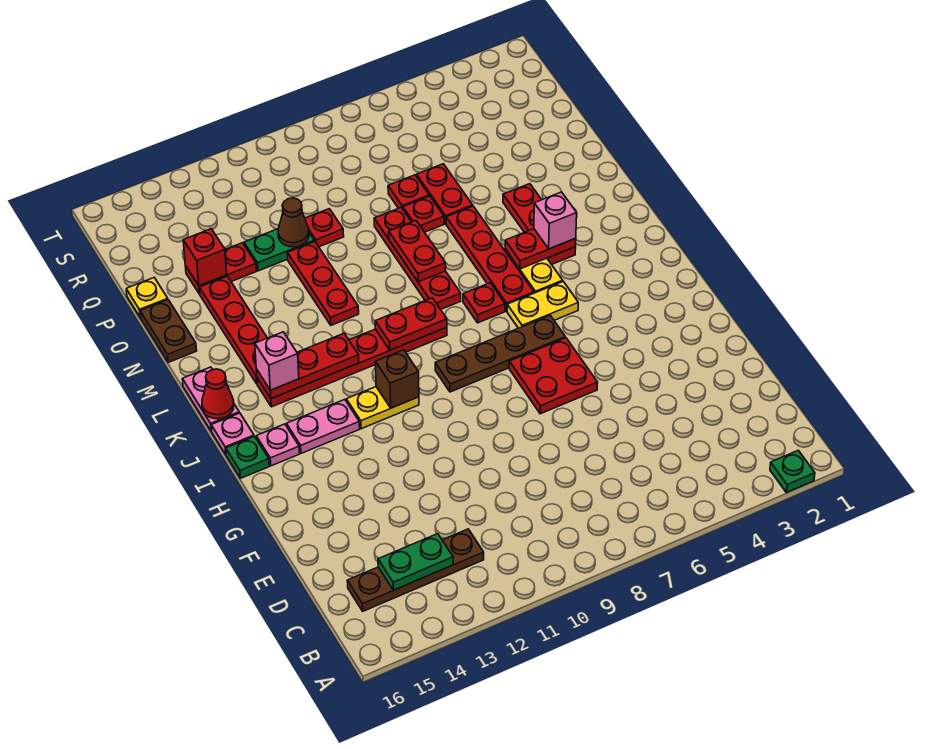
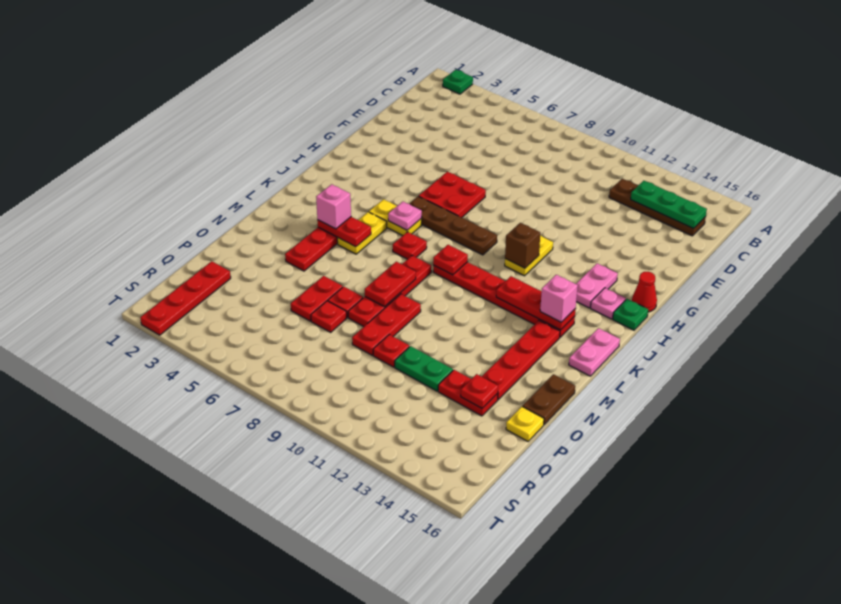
green 1x2 plate [378,534,453,590] -> green 1x3 plate [631,181,707,228]
yellow 1x2 plate [346,387,419,429] -> yellow 1x2 plate turned to [505,235,553,276]
pink 1x2 plate [286,400,360,453] -> pink 1x2 plate turned to [576,263,618,308]
pink 1x1 plate [211,413,254,454] -> pink 1x1 plate moved to [388,202,422,230]
red 1x4 plate [446,206,534,311] -> red 1x4 plate moved to [140,261,231,335]
red 1x2 plate [375,298,447,350] -> red 1x1 plate [433,245,468,275]
red 1x1 cone [202,369,234,419] -> red 1x1 cone moved to [632,272,657,312]
red 1x3 plate [287,241,359,325] -> red 1x3 plate moved to [352,294,421,355]
brown 1x1 cone [278,198,309,247] -> none
red 1x1 brick [183,229,227,286] -> red 1x1 plate [461,374,498,408]

